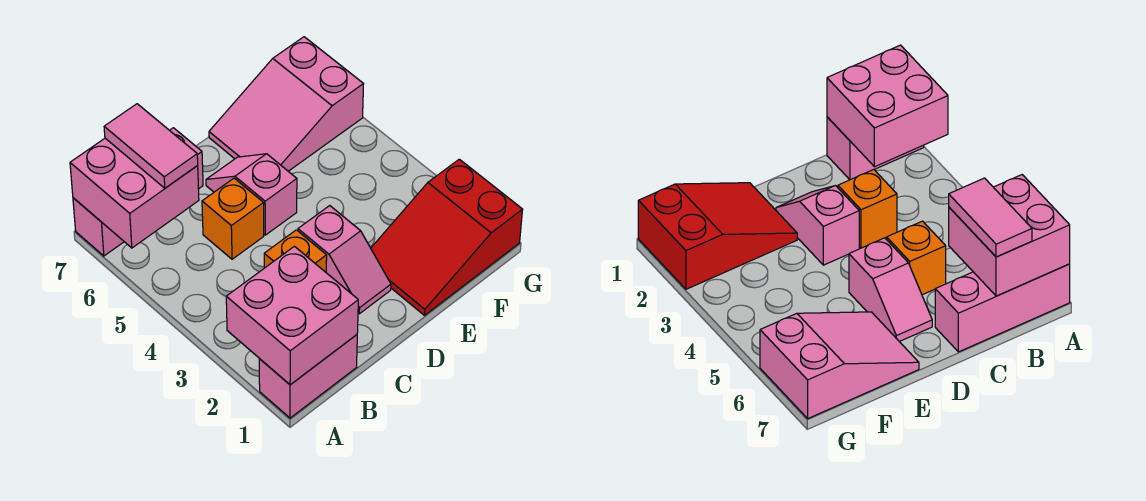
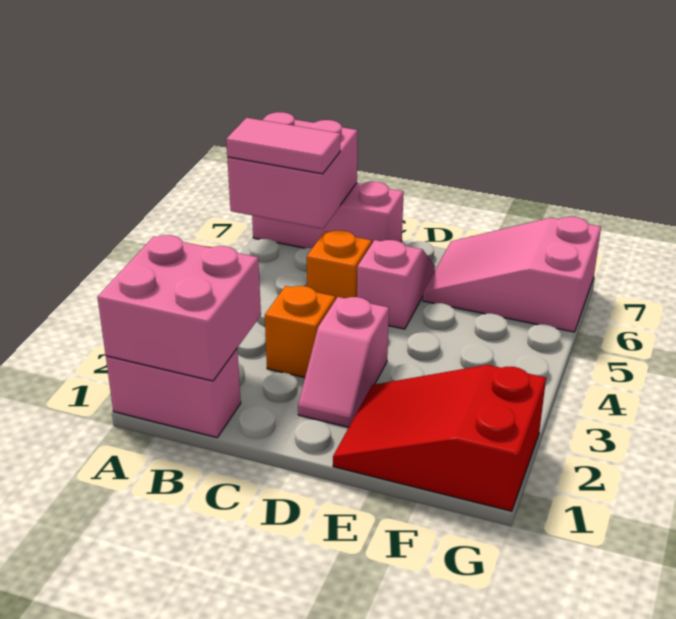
pink 1x2 tile [104,104,198,188] -> pink 1x2 tile turned to [226,118,340,174]

